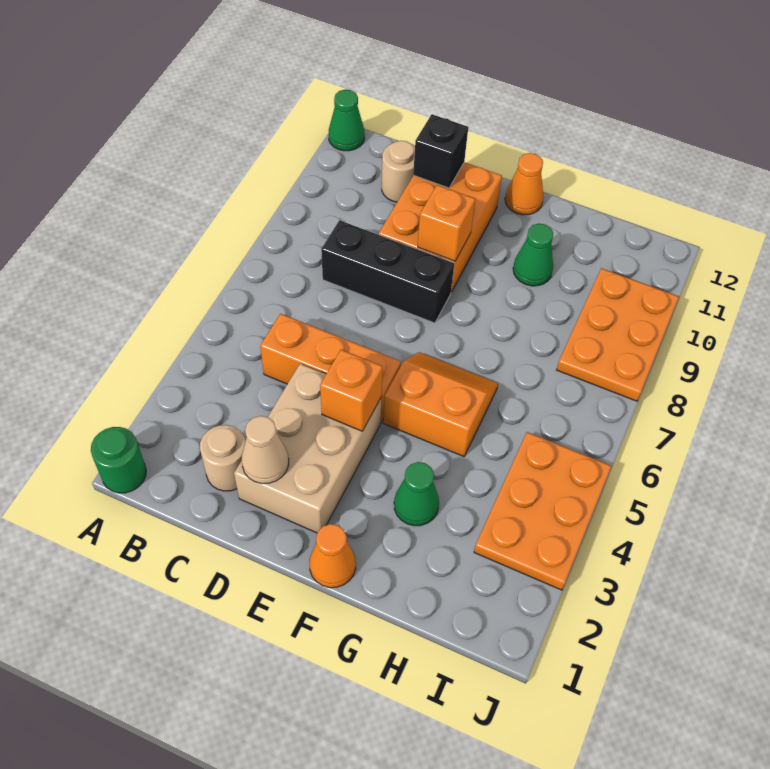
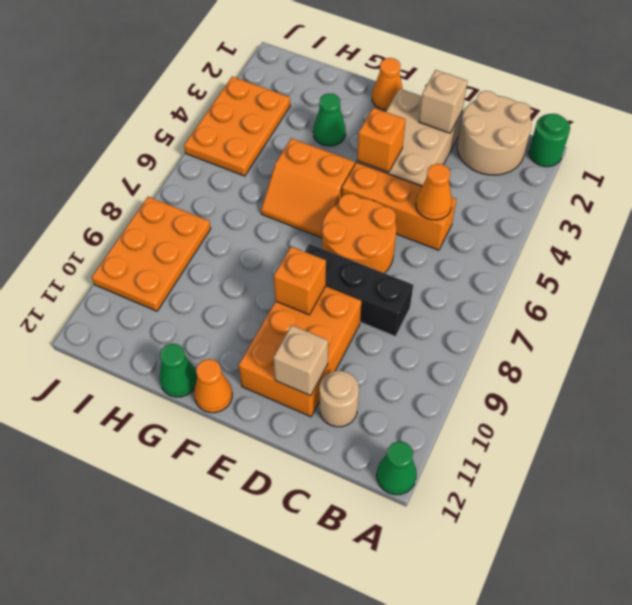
tan 1x1 round brick [200,425,246,491] -> tan 2x2 round brick [457,91,532,175]
none -> orange 1x1 cone [416,164,452,220]
tan 1x1 cone [242,416,289,484] -> tan 1x1 brick [419,70,468,133]
none -> orange 2x2 round brick [322,194,396,273]
black 1x1 brick [413,114,468,188] -> tan 1x1 brick [273,325,328,396]
green 1x1 cone [513,224,553,286] -> green 1x1 cone moved to [159,343,197,397]

